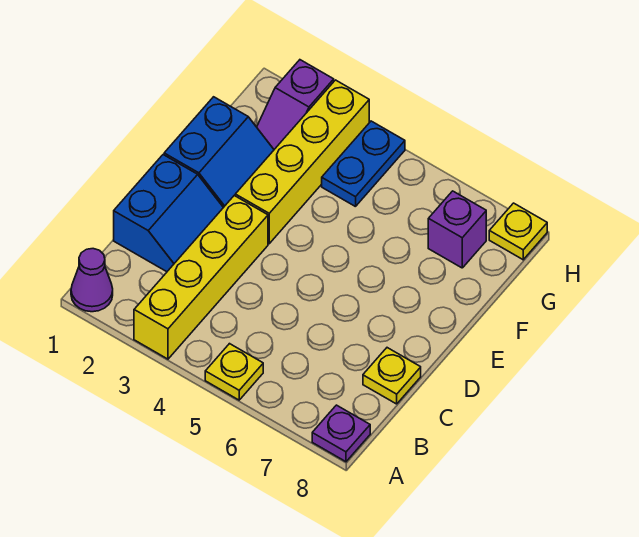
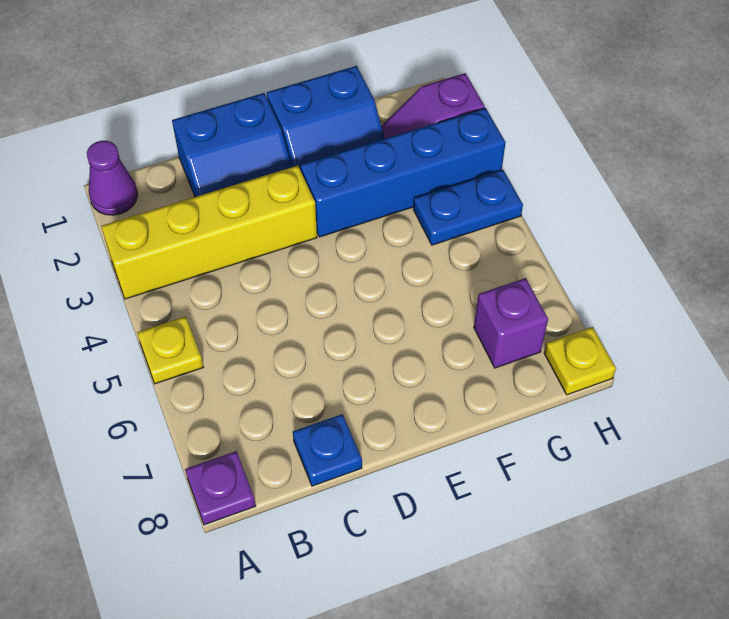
yellow 1x1 plate [363,348,421,404] -> blue 1x1 plate [293,414,362,486]
yellow 1x4 brick [235,80,369,244] -> blue 1x4 brick [301,108,506,237]

